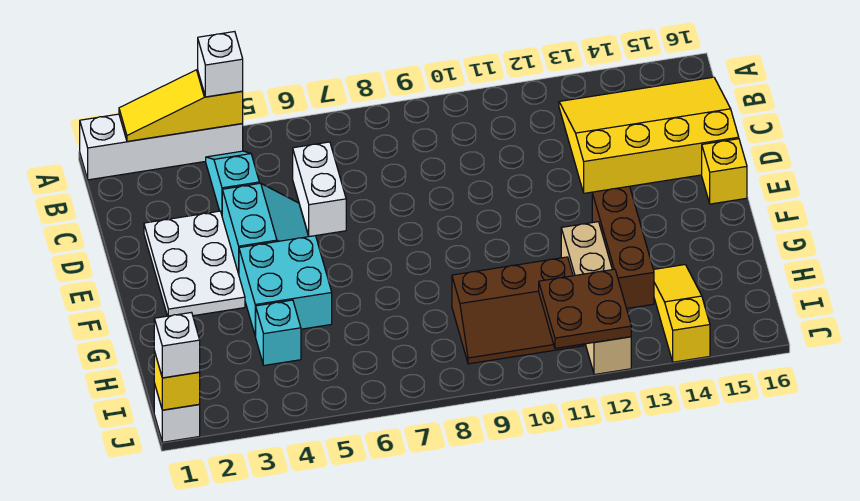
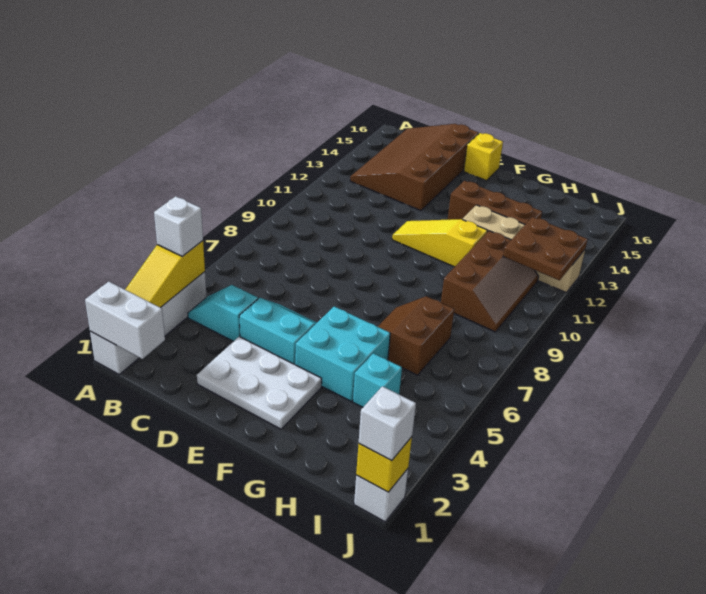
yellow 3x4 slope [559,77,739,193] -> brown 3x4 slope [350,124,479,211]
white 1x2 brick [293,142,346,237] -> white 1x2 brick moved to [85,282,165,359]
none -> brown 2x2 slope [378,296,454,375]
yellow 1x3 slope [653,265,710,362] -> yellow 1x3 slope moved to [392,219,487,267]

